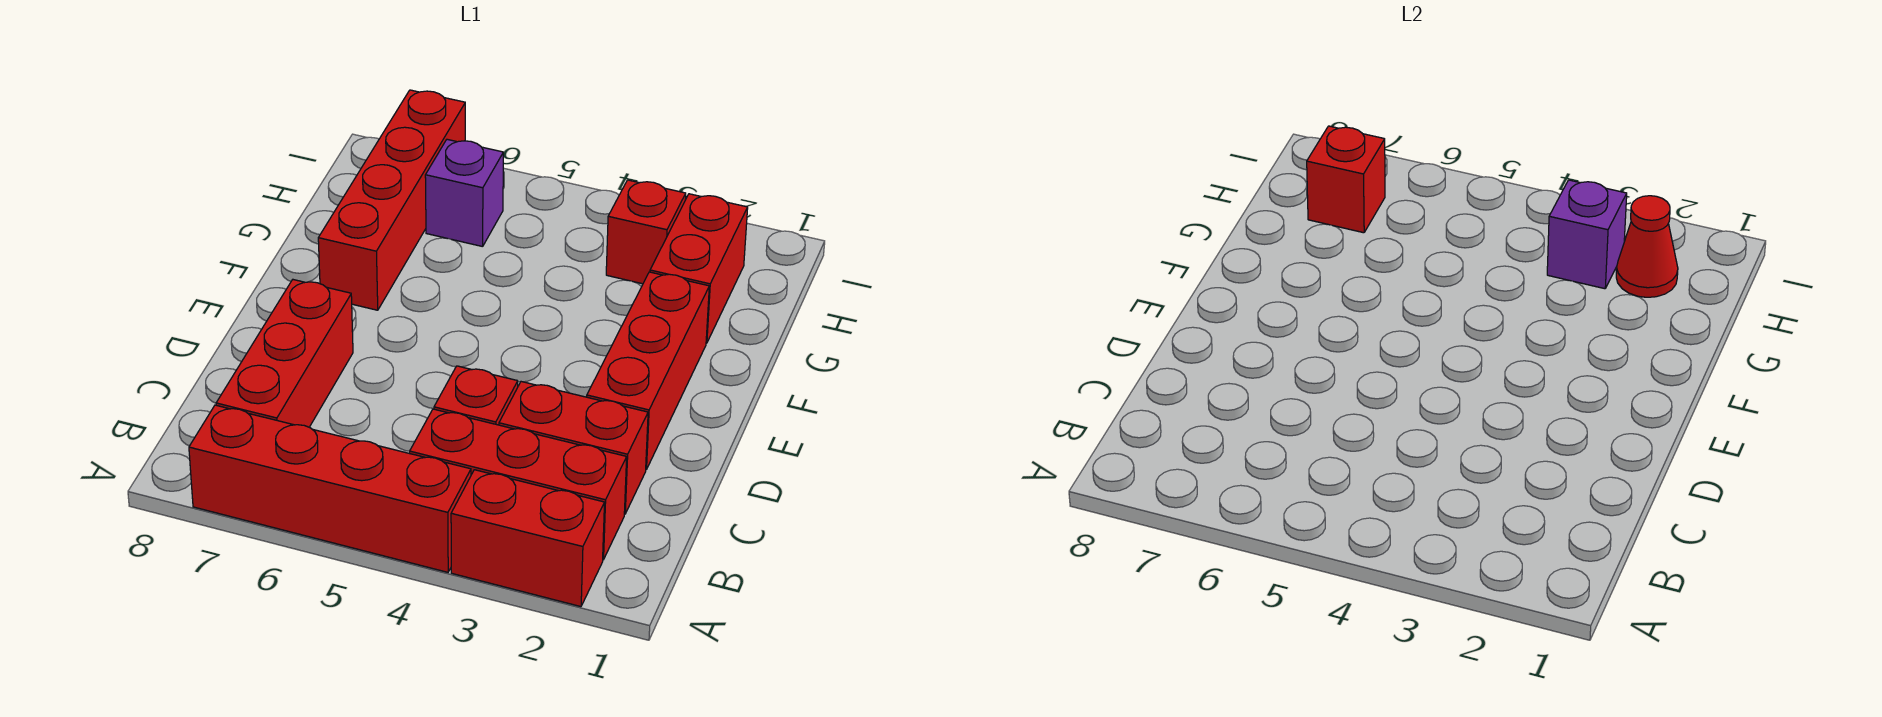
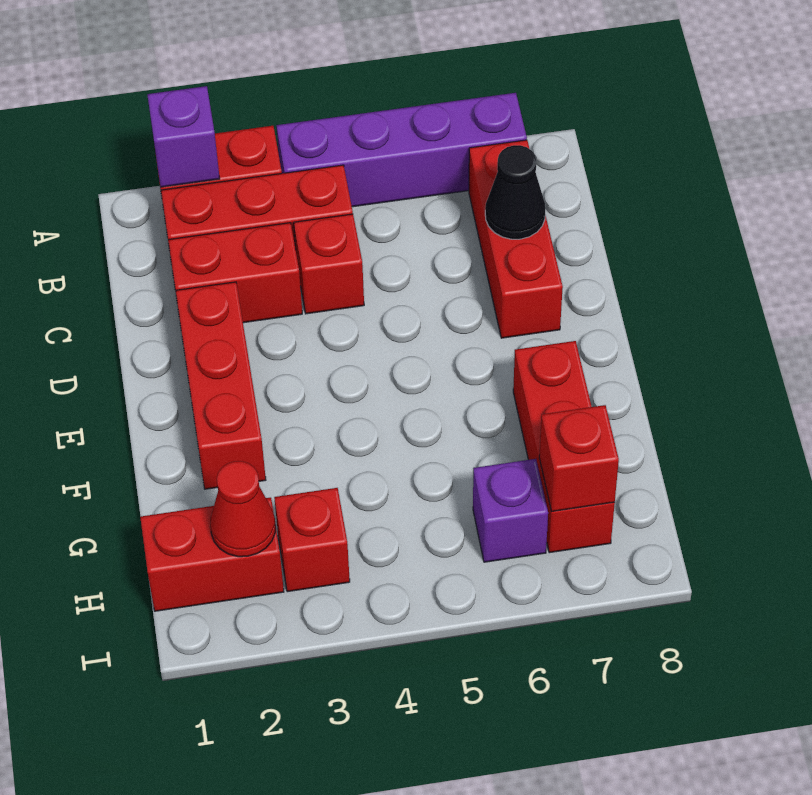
red 1x4 brick [189,405,471,572] -> purple 1x4 brick [276,93,527,207]
none -> black 1x1 cone [485,145,545,239]
red 1x4 brick [318,90,465,310] -> red 1x3 brick [513,341,615,553]
red 1x2 brick [650,194,748,343] -> red 1x2 brick turned to [140,498,284,611]
purple 1x1 brick [1547,180,1627,289] -> purple 1x1 brick moved to [147,86,220,187]

